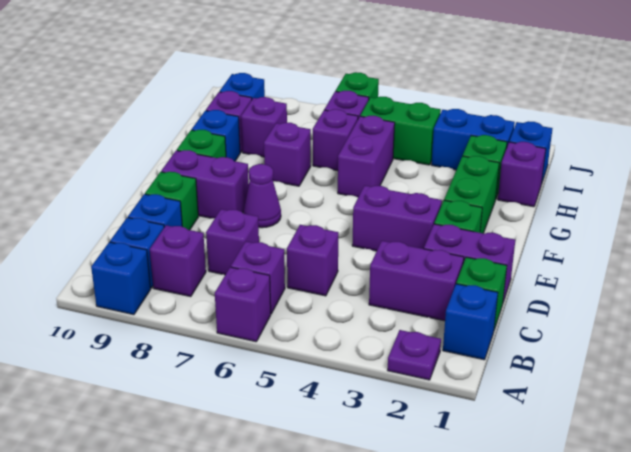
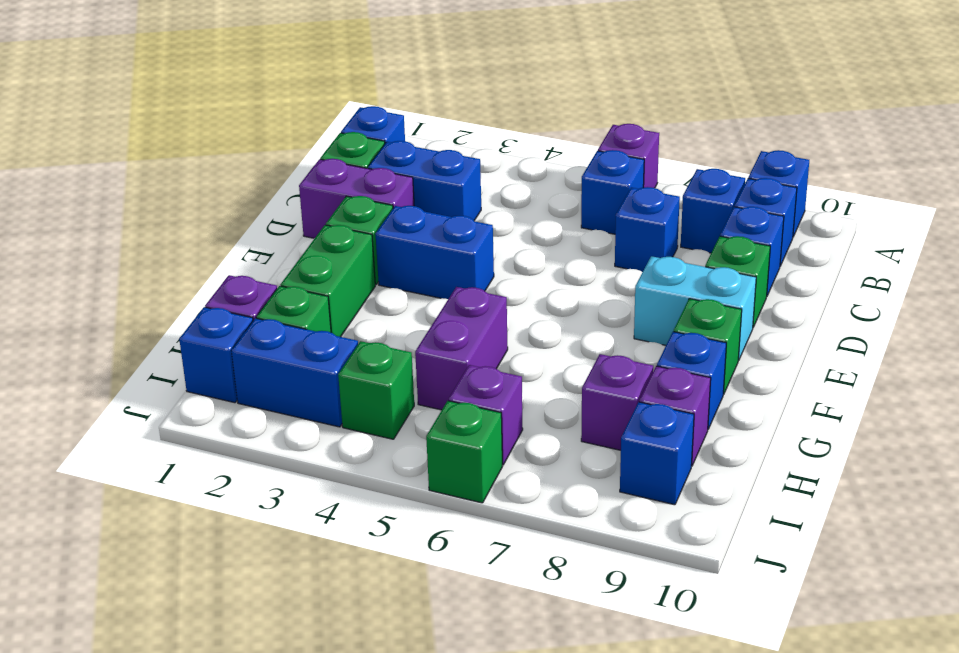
purple 1x1 plate [388,330,441,380] -> none
purple 1x1 brick [231,241,285,314] -> blue 1x1 brick [581,150,644,234]
purple 1x1 brick [150,225,206,297] -> blue 1x1 brick [681,169,745,253]
purple 1x2 brick [369,241,464,321] -> blue 1x2 brick [368,141,481,221]
purple 1x1 brick [287,225,338,296] -> none
purple 1x1 brick [206,209,259,275] -> blue 1x1 brick [615,187,680,272]
purple 1x2 brick [352,186,442,251] -> blue 1x2 brick [376,206,494,299]
purple 1x1 cone [243,164,281,228] -> none
purple 1x2 brick [161,150,249,218] -> cyan 1x2 brick [634,256,756,361]
purple 1x1 brick [264,122,311,186] -> none
purple 1x1 brick [313,109,358,171] -> none
green 1x2 brick [360,97,441,165] -> green 1x1 brick [338,341,414,439]

